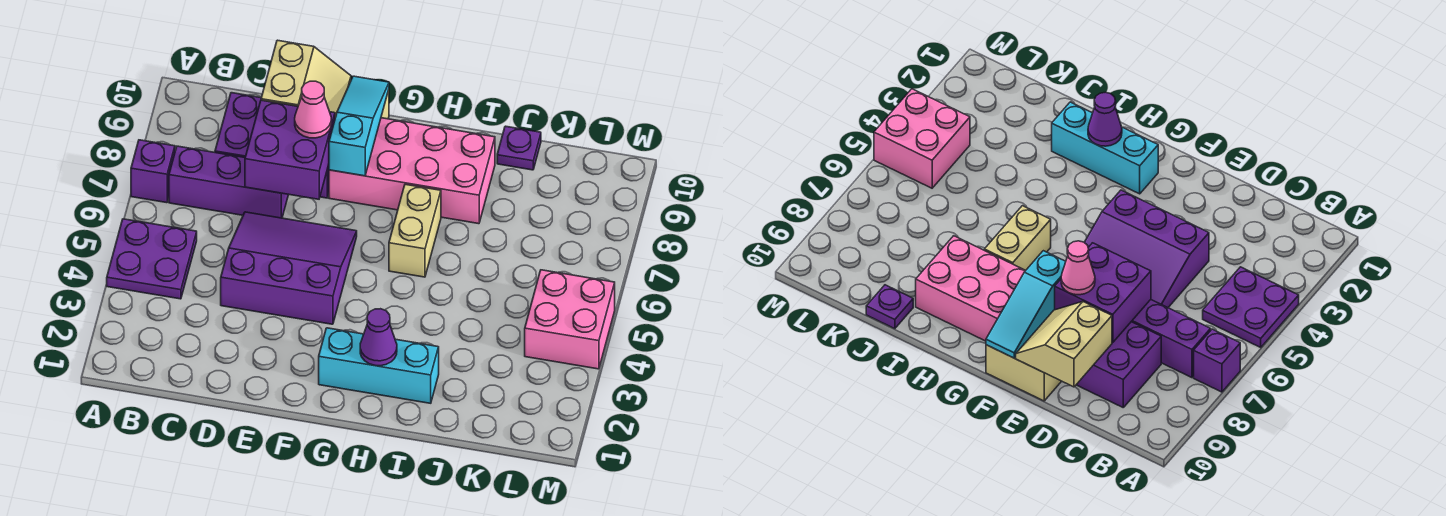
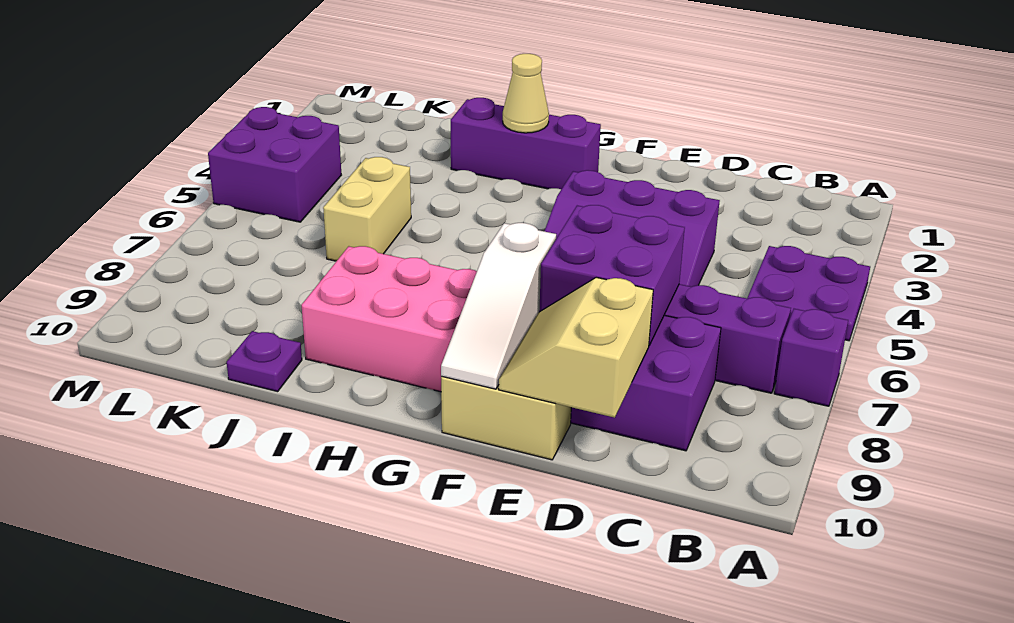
pink 1x1 cone [295,81,331,138] -> none
cyan 1x3 slope [329,76,389,176] -> white 1x3 slope [441,223,556,389]
cyan 1x3 brick [319,328,439,403] -> purple 1x3 brick [451,98,601,189]
purple 1x1 cone [360,309,397,366] -> tan 1x1 cone [503,54,549,133]
tan 1x2 brick [389,184,441,277] -> tan 1x2 brick moved to [323,157,411,261]
pink 2x2 brick [525,270,615,369] -> purple 2x2 brick [208,107,341,222]

